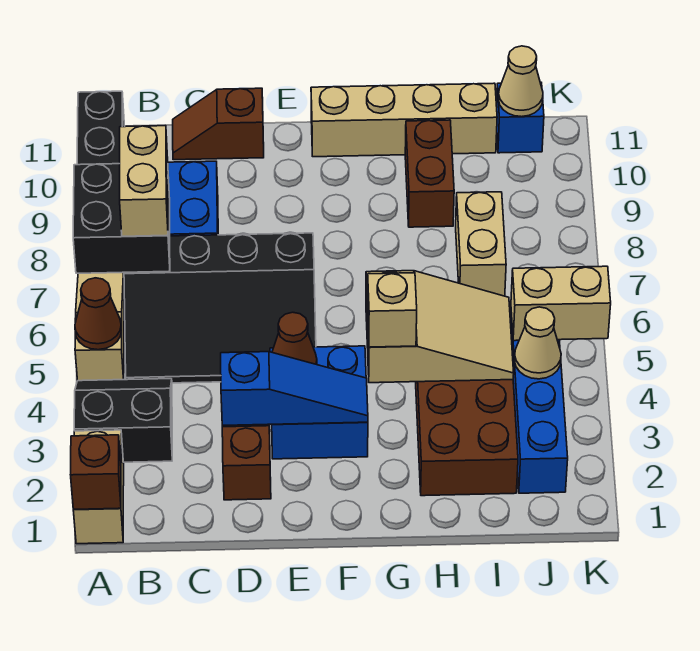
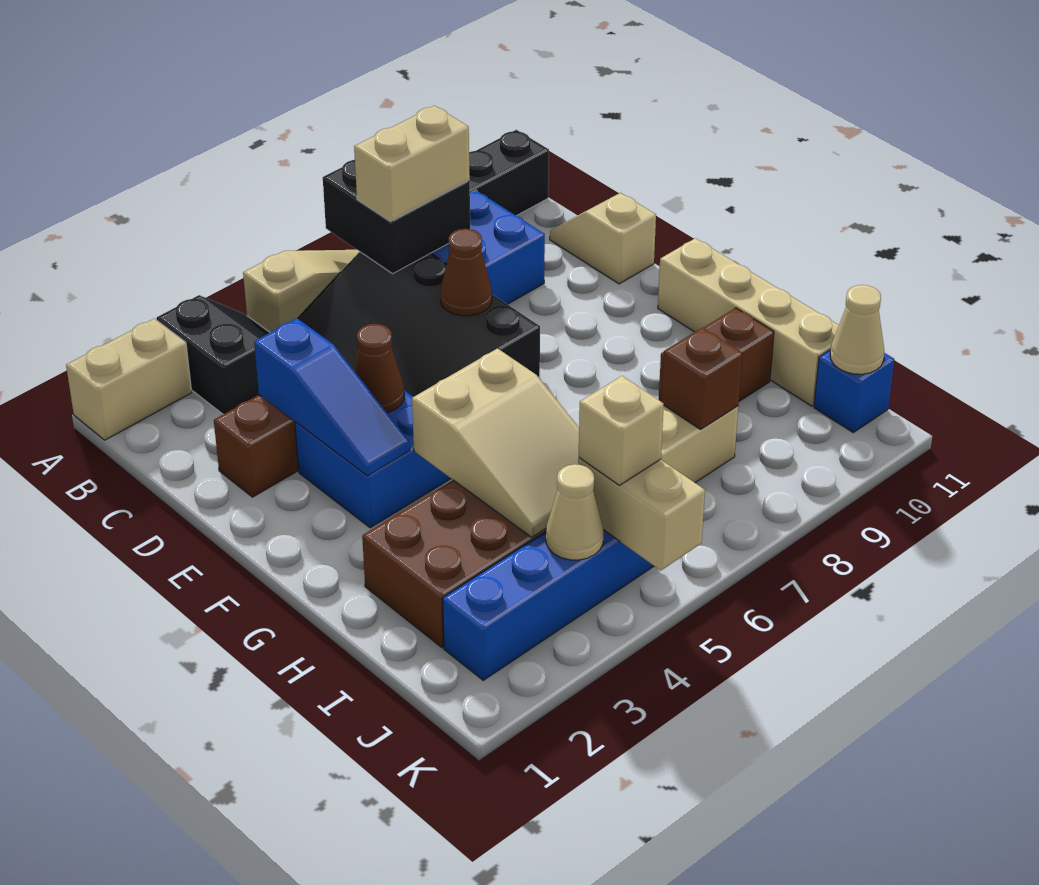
brown 1x1 brick [70,435,121,509] -> brown 1x1 brick moved to [661,328,742,429]
brown 1x1 cone [75,278,122,350] -> brown 1x1 cone moved to [440,229,492,316]
brown 1x2 slope [173,88,264,160] -> tan 1x2 slope [550,193,656,284]
tan 1x1 brick [368,273,417,347] -> tan 1x1 brick moved to [579,376,664,485]

